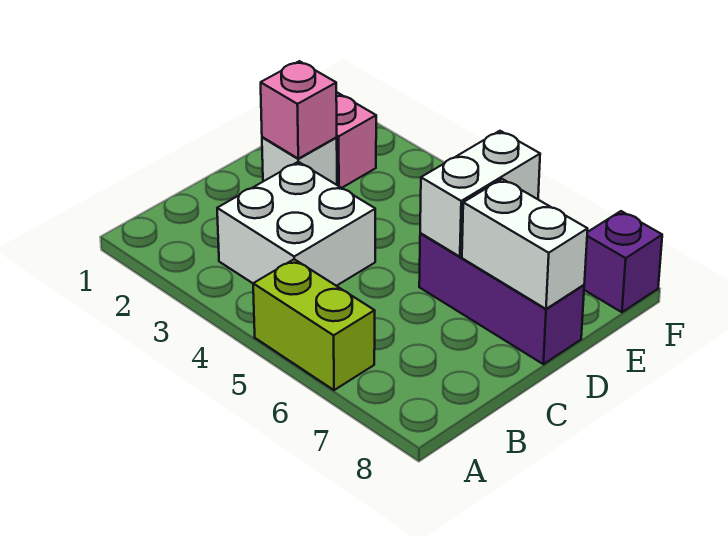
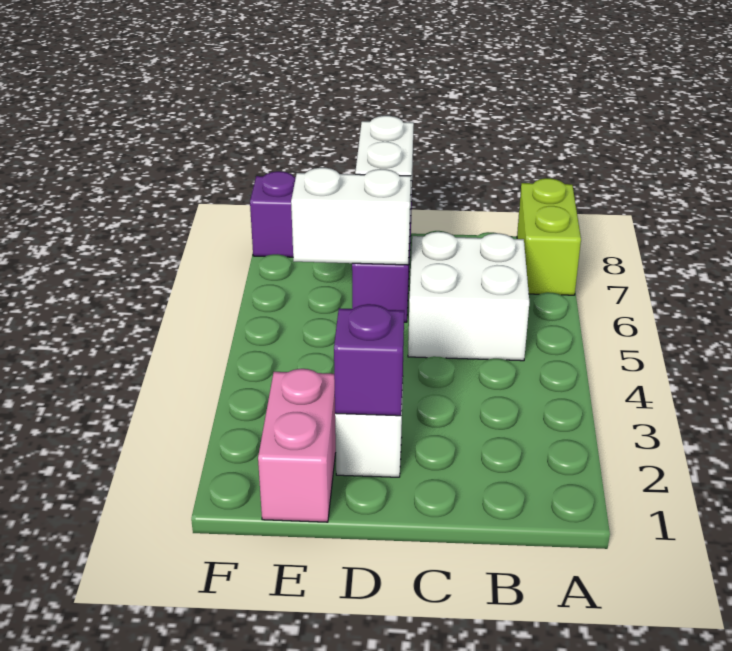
lime 1x2 brick [253,259,375,390] -> lime 1x2 brick moved to [517,178,581,295]
white 2x2 brick [217,162,375,286] -> white 2x2 brick moved to [408,232,529,361]
pink 1x1 brick [261,61,337,159] -> purple 1x1 brick [334,304,404,416]

